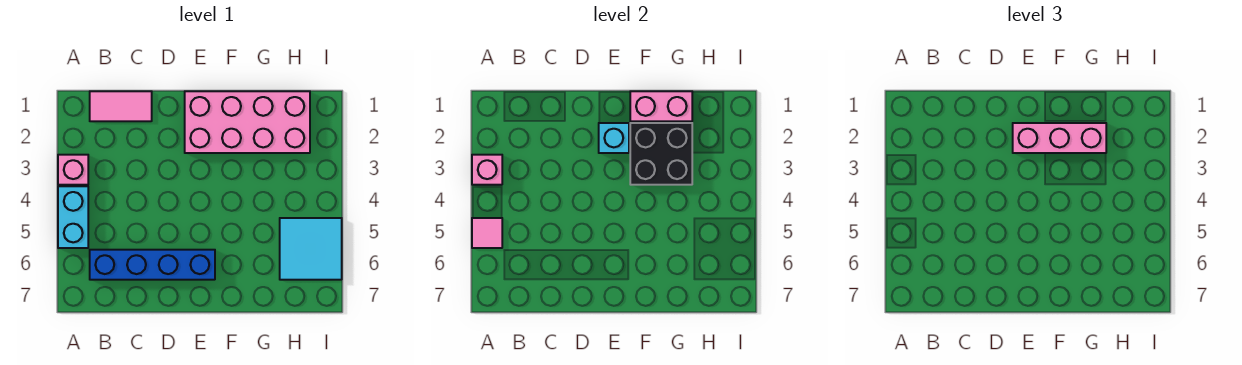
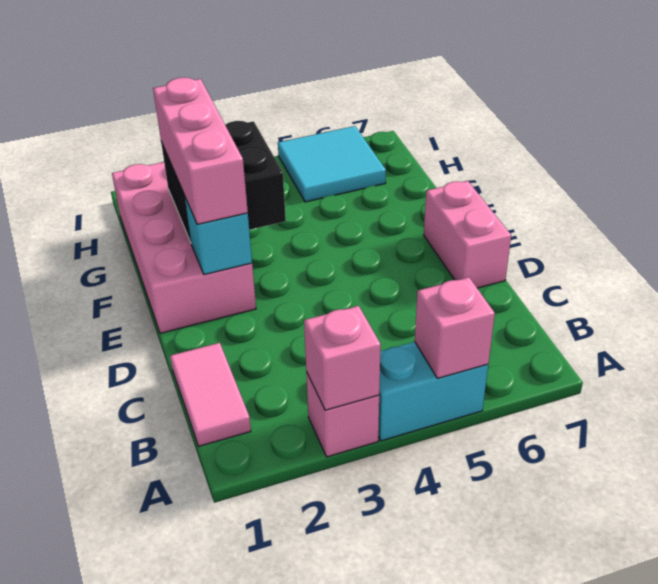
pink 1x1 tile [472,218,502,248] -> pink 1x1 brick [415,277,495,378]
blue 1x4 brick [90,250,215,280] -> none
pink 1x2 brick [630,91,692,121] -> pink 1x2 brick moved to [424,181,511,288]

